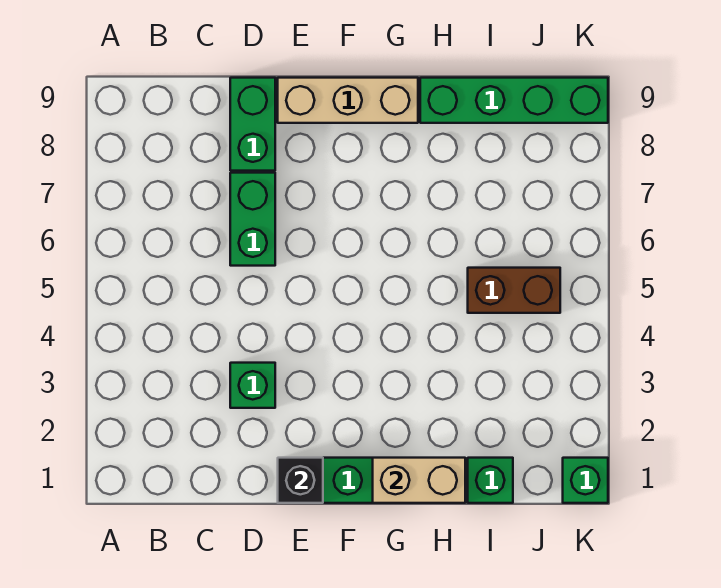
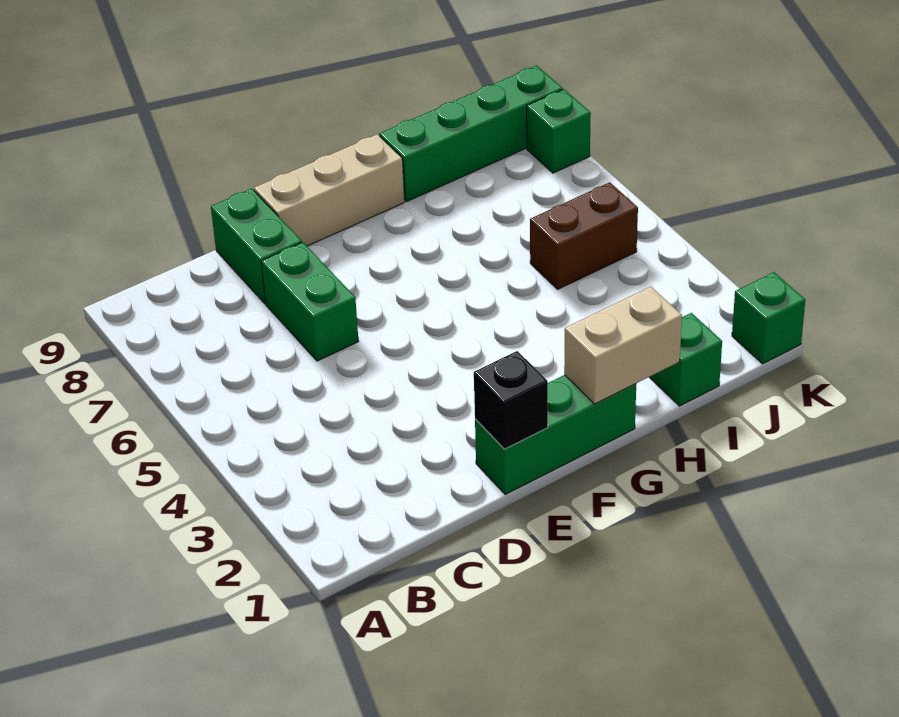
green 1x1 brick [230,363,275,408] -> green 1x1 brick moved to [527,89,591,173]

